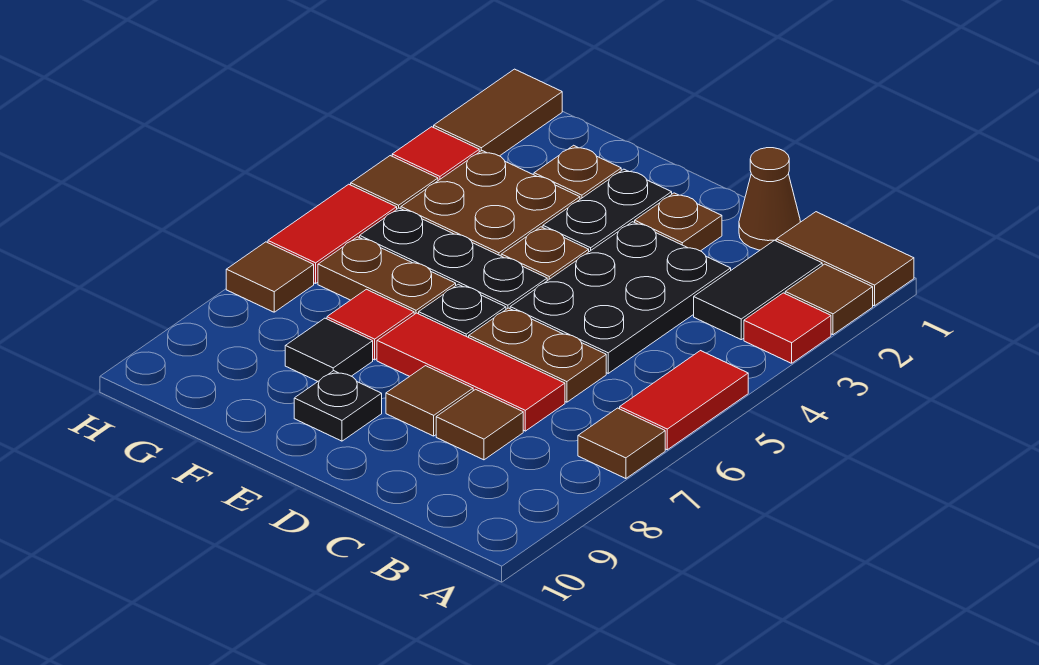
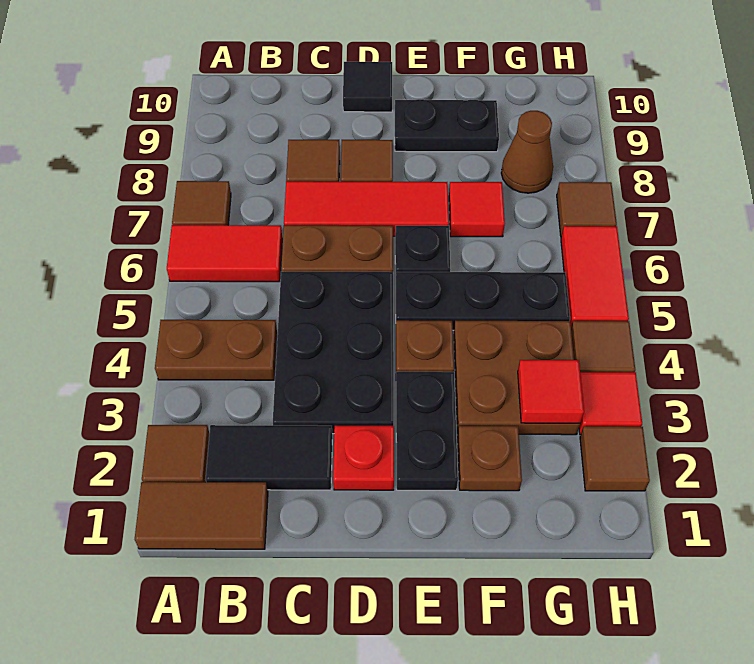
red 1x1 tile [744,293,831,363] -> red 1x1 tile moved to [518,360,584,423]
red 1x2 tile [620,351,748,450] -> red 1x2 tile turned to [167,225,282,282]
black 1x2 tile [694,240,822,340] -> black 1x2 tile turned to [206,425,332,490]
brown 1x1 cone [739,148,800,250] -> brown 1x1 cone moved to [501,111,553,193]
brown 1x1 plate [635,193,722,251] -> red 1x1 plate [333,426,394,490]
black 1x1 plate [294,371,382,441] -> black 1x2 plate [395,99,499,152]
brown 1x2 plate [318,237,456,314] -> brown 1x2 plate moved to [155,320,277,380]
black 1x1 tile [285,318,373,381] -> black 1x1 tile moved to [343,62,392,112]
brown 1x2 tile [434,69,562,156] -> brown 1x1 tile [580,426,650,491]

